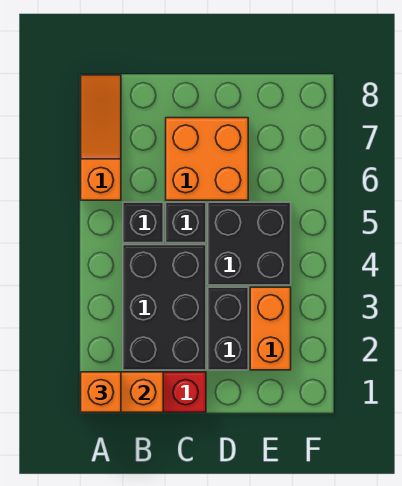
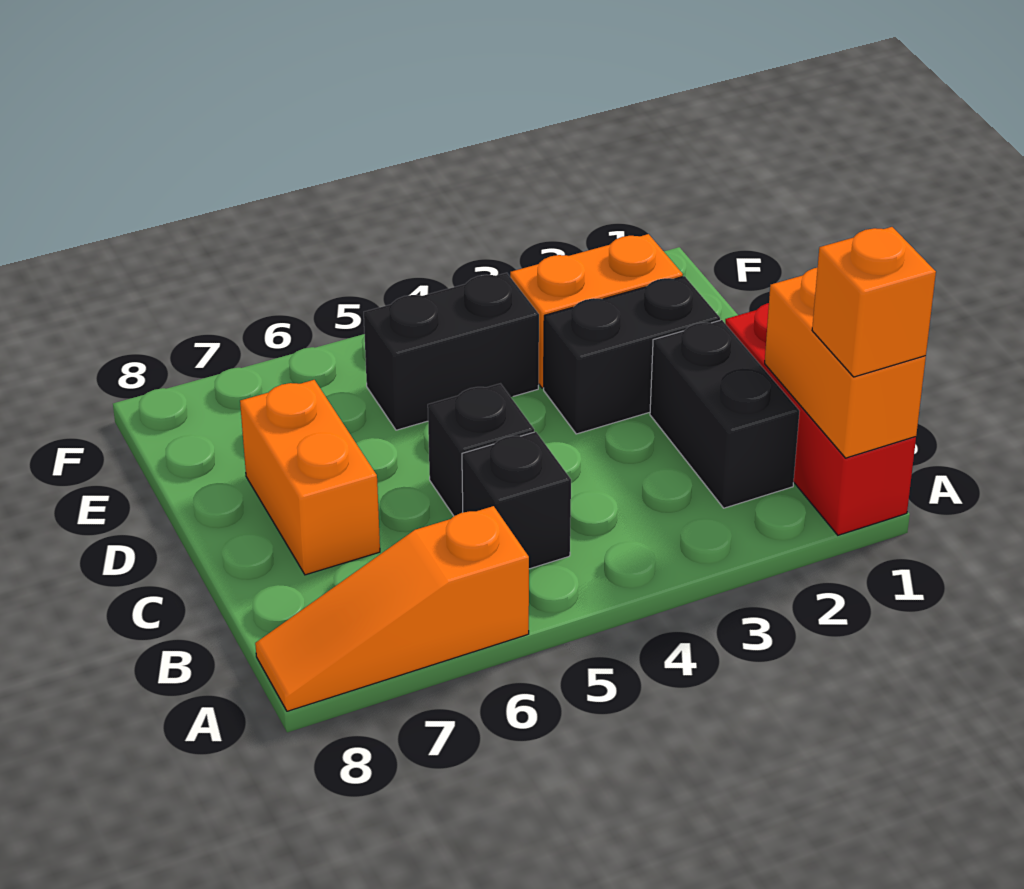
black 2x3 brick [123,245,206,370] -> black 1x2 brick [650,320,800,508]
orange 2x2 brick [166,118,248,200] -> orange 1x2 brick [240,380,380,575]
black 2x2 brick [208,202,291,285] -> black 1x2 brick [364,273,539,430]

